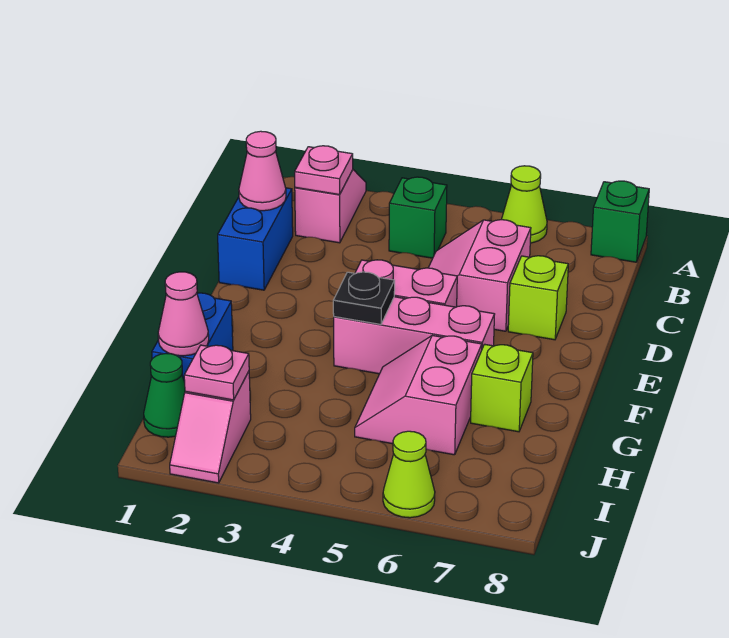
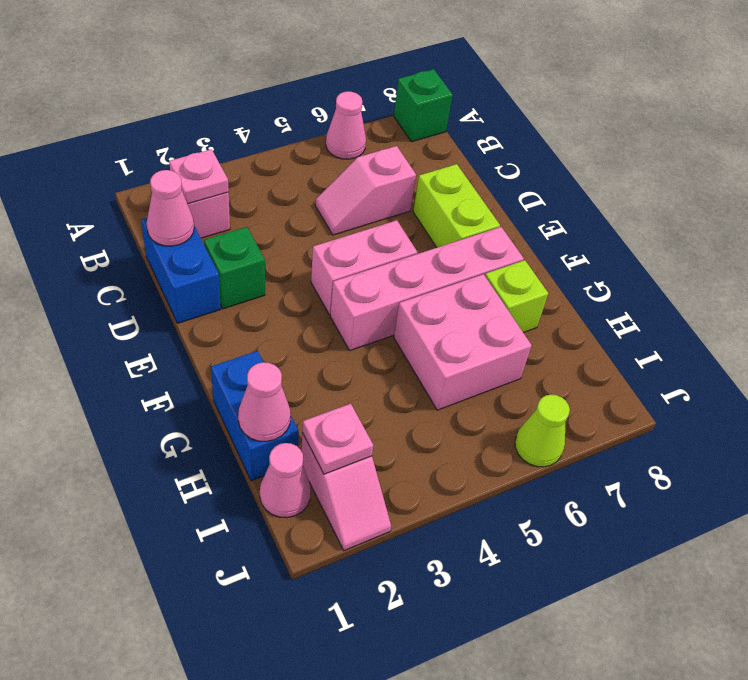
lime 1x1 cone [502,166,547,243] -> pink 1x1 cone [326,91,366,159]
green 1x1 brick [389,177,447,258] -> green 1x1 brick moved to [204,227,265,309]
pink 2x2 slope [428,220,531,331] -> pink 1x2 slope [315,146,416,235]
lime 1x1 brick [508,256,568,340] -> lime 1x2 brick [413,164,500,247]
pink 1x3 brick [334,297,495,374] -> pink 1x4 brick [330,227,524,350]
black 1x1 plate [333,272,395,324] -> none
pink 2x2 slope [355,335,482,455] -> pink 2x2 brick [394,274,532,410]
green 1x1 cone [144,353,185,437] -> pink 1x1 cone [260,443,311,518]

